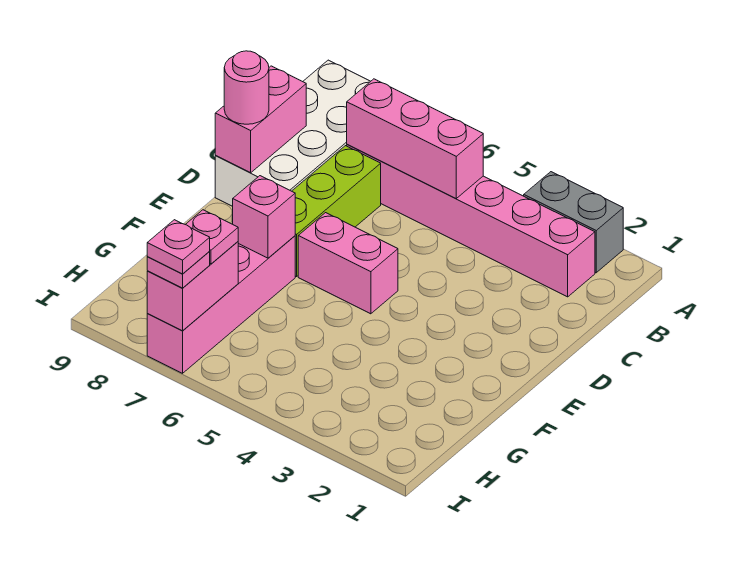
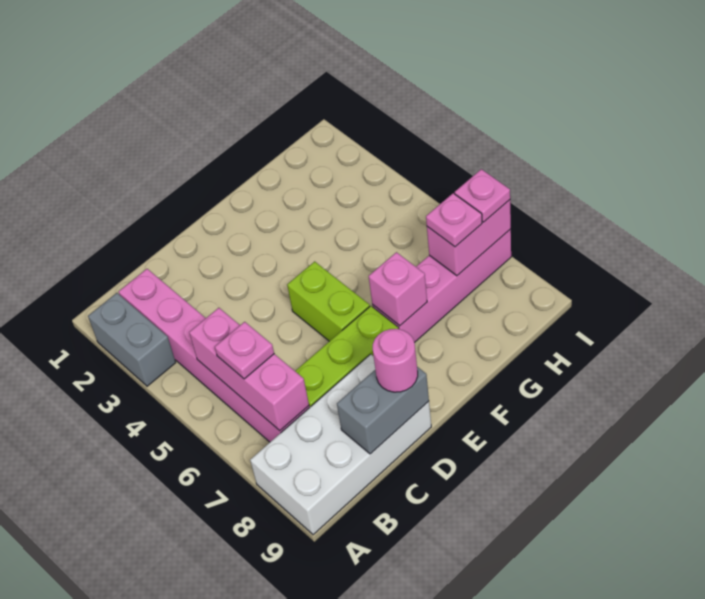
pink 1x2 brick [215,66,306,173] -> grey 1x2 brick [337,367,429,454]
pink 1x2 brick [298,213,398,314] -> lime 1x2 brick [287,261,370,341]
pink 1x1 plate [147,220,210,274] -> pink 1x1 plate moved to [215,322,274,379]

